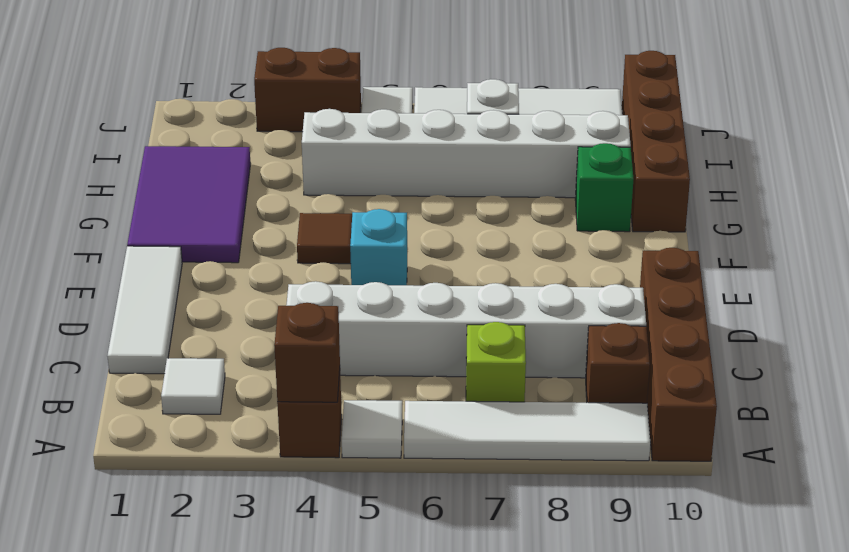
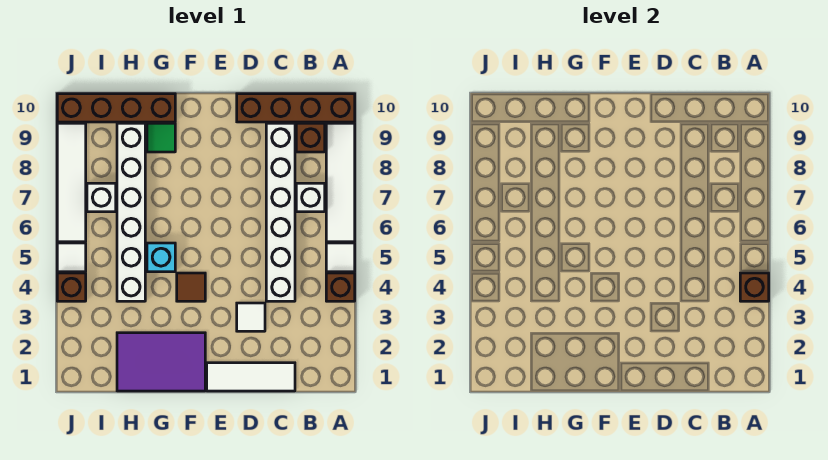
white 1x1 tile [161,358,225,414] -> white 1x1 tile moved to [237,303,265,331]
lime 1x1 brick [466,322,526,402] -> white 1x1 brick [296,183,325,212]
cyan 1x1 brick [350,209,407,285] -> cyan 1x1 brick moved to [147,243,175,272]
green 1x1 brick [575,143,633,232] -> green 1x1 tile [147,123,175,152]
brown 1x2 brick [254,48,361,132] -> brown 1x1 brick [57,273,86,301]

